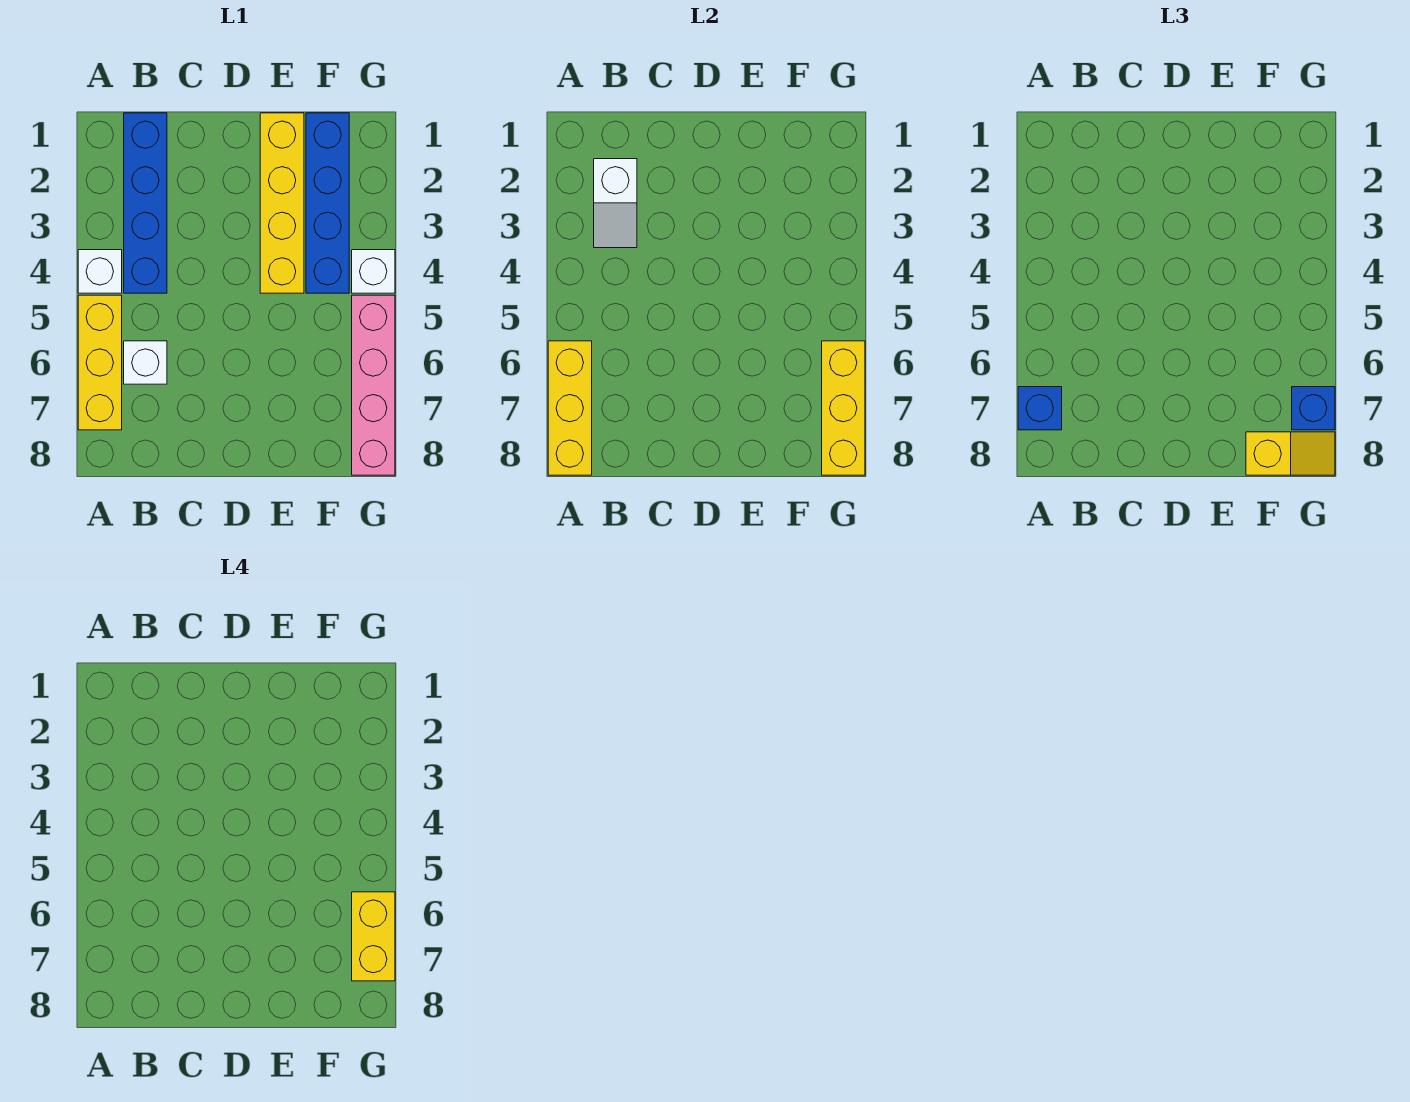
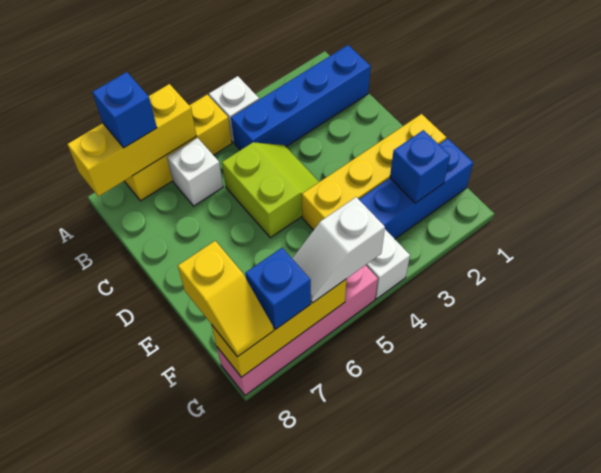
white 1x2 slope [594,159,637,248] -> white 1x2 slope moved to [292,197,385,303]
none -> lime 2x2 slope [222,142,319,238]
none -> blue 1x1 brick [390,130,450,203]
yellow 1x2 brick [352,892,395,981] -> none

